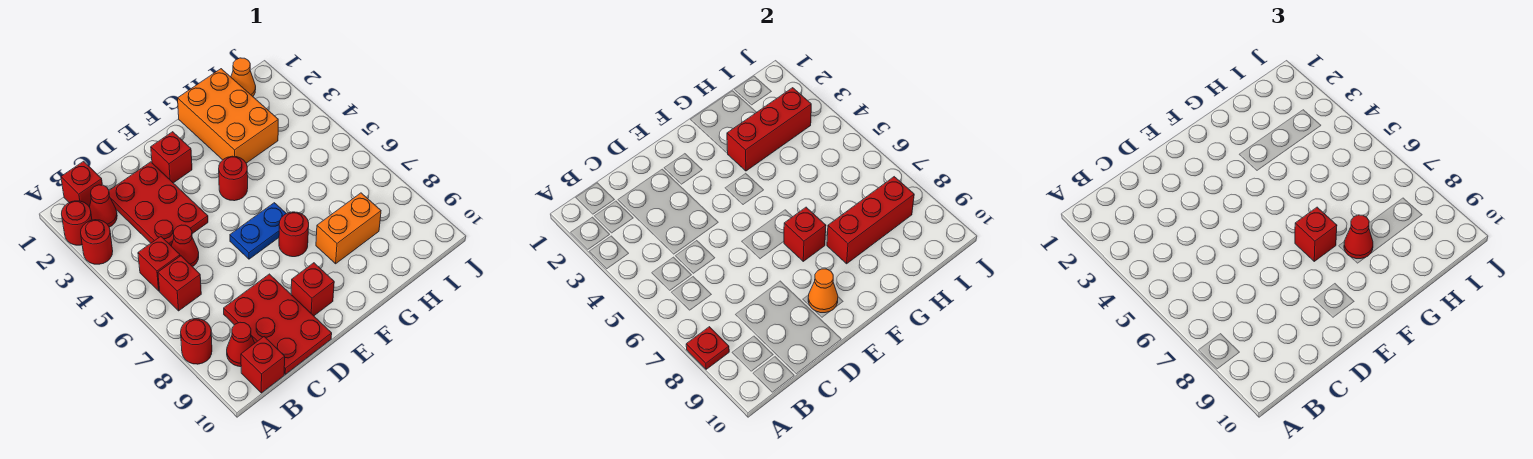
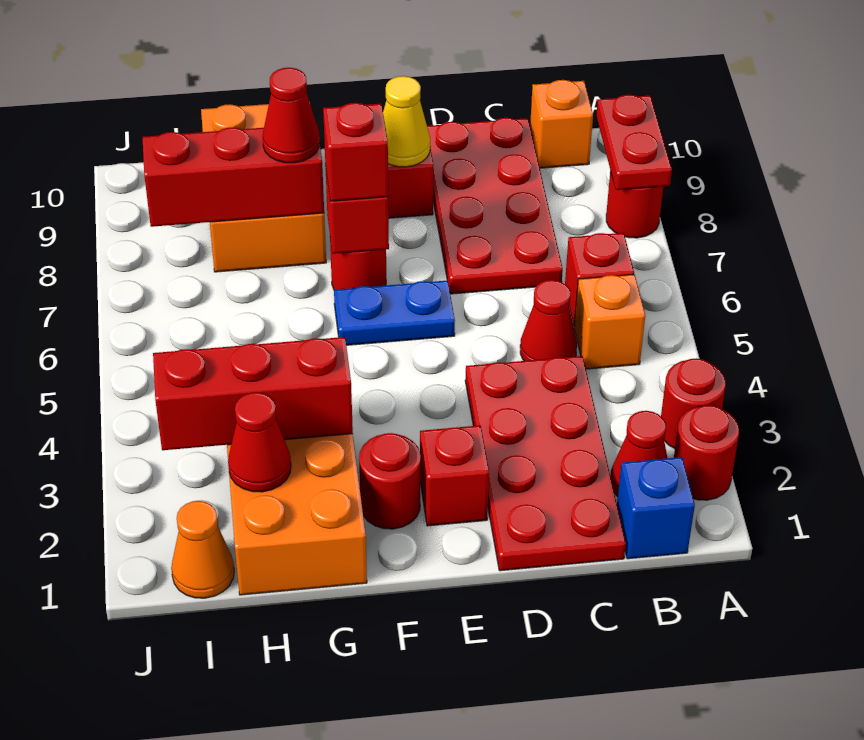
red 1x1 plate [686,327,729,369] -> red 1x2 plate [596,95,672,190]
red 1x1 brick [61,161,102,207] -> blue 1x1 brick [617,457,695,559]
red 1x1 brick [138,236,180,291] -> orange 1x1 brick [574,274,645,369]
red 1x1 cone [227,322,255,367] -> red 1x1 cone moved to [228,392,291,492]
red 1x1 brick [241,337,285,393] -> orange 1x1 brick [530,80,593,168]
red 2x3 plate [109,162,208,246] -> red 2x4 plate [465,356,626,571]
red 2x3 plate [224,274,332,374] -> red 2x4 plate [427,118,563,294]
orange 1x1 cone [808,269,838,313] -> yellow 1x1 cone [383,76,430,167]
red 1x1 round brick [219,156,248,201] -> red 1x1 round brick moved to [359,433,421,529]
orange 1x2 brick [316,193,381,264] -> orange 2x3 brick [201,101,326,272]

